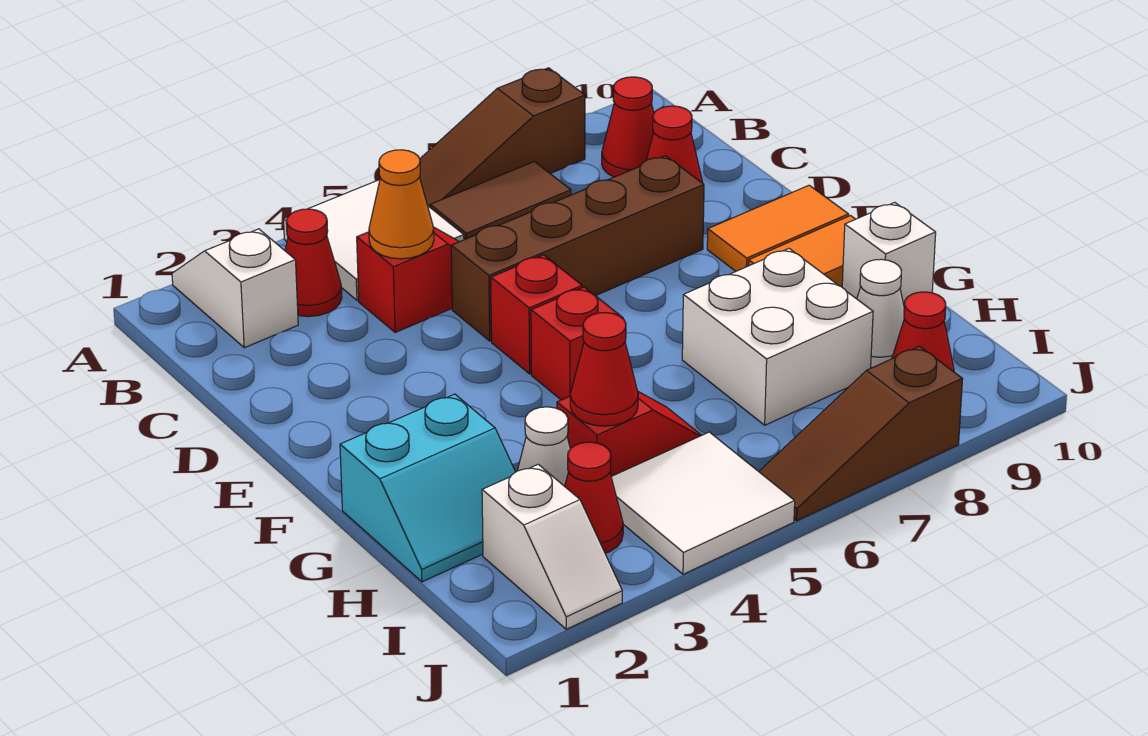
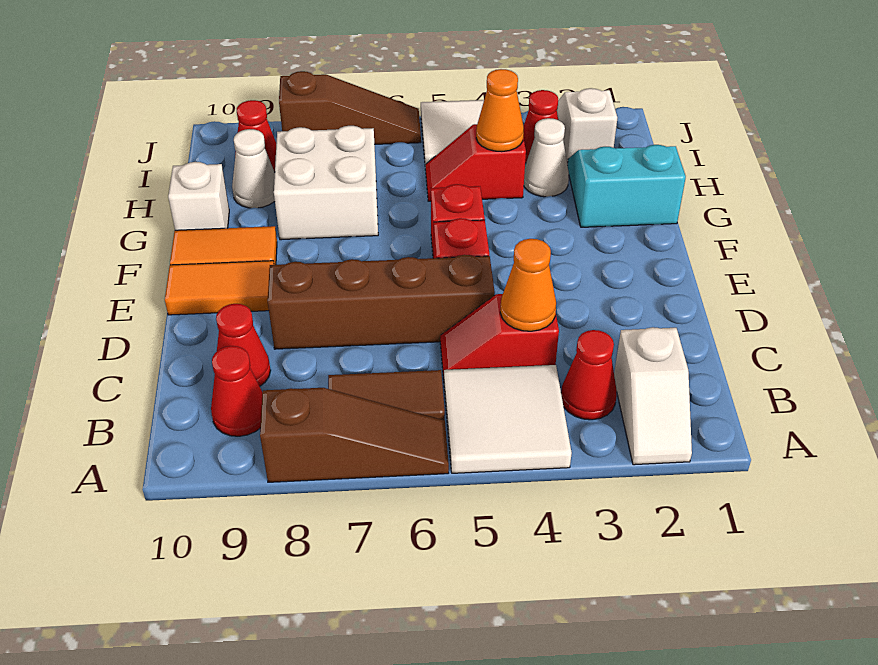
red 1x1 cone [570,312,638,426] -> orange 1x1 cone [476,69,524,152]

